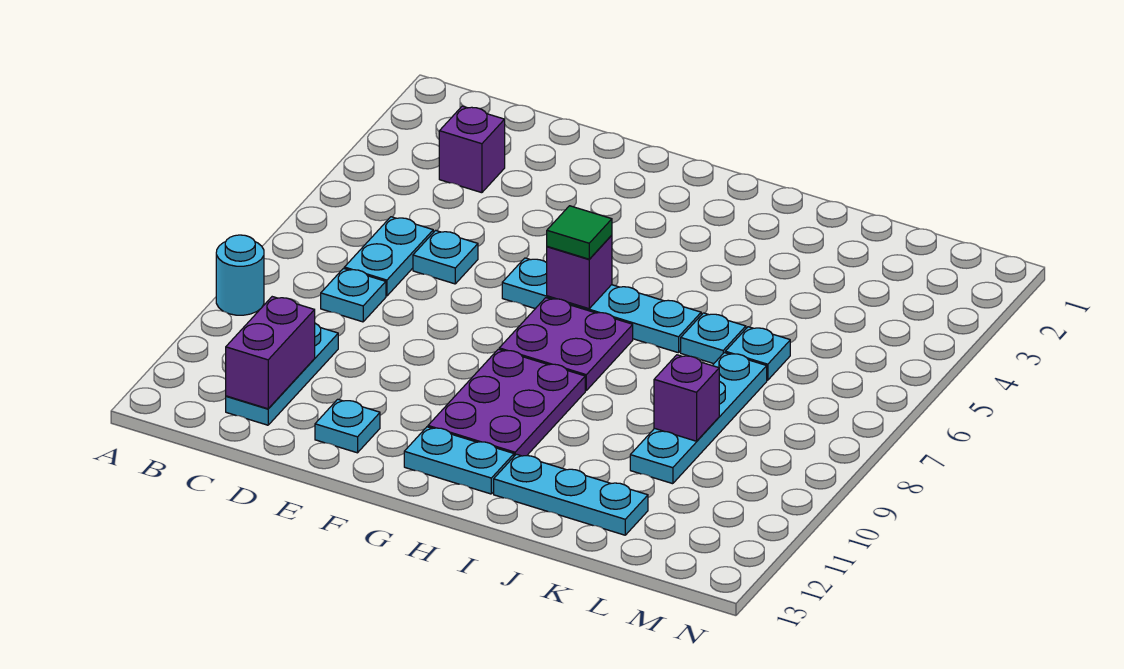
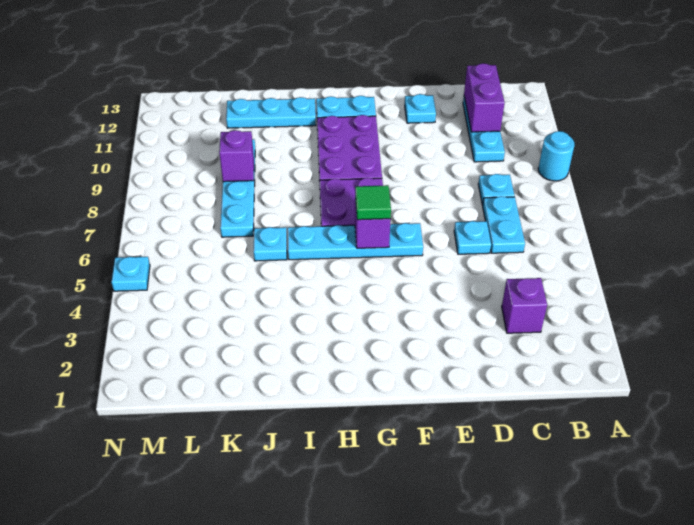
cyan 1x1 plate [725,327,790,380] -> cyan 1x1 plate moved to [112,257,150,291]

